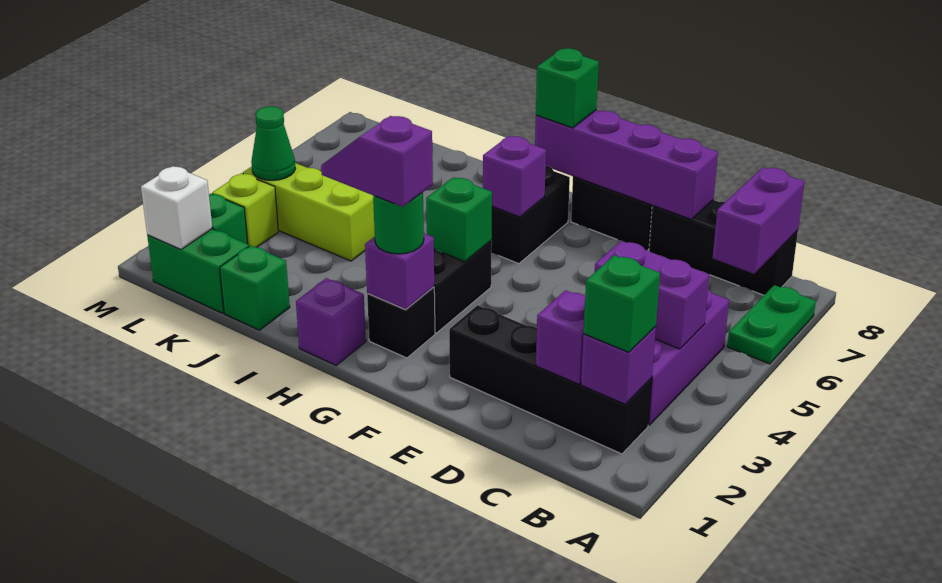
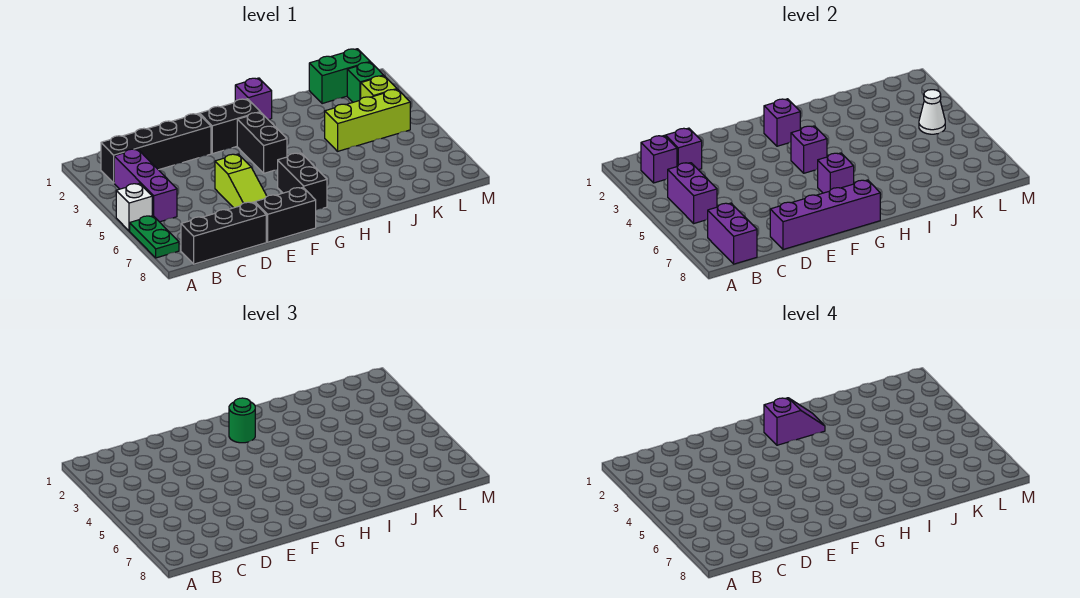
green 1x1 brick [584,255,660,352] -> none
purple 1x2 brick [595,241,709,349] -> purple 1x2 brick turned to [668,163,717,223]
none -> lime 1x3 slope [215,154,267,208]
black 1x1 brick [367,287,435,358] -> black 1x2 brick [199,99,260,154]
green 1x1 brick [426,177,492,262] -> purple 1x1 brick [791,126,827,173]
green 1x1 brick [536,48,599,128] -> none
green 1x1 brick [220,245,290,330] -> none
white 1x1 brick [141,166,212,249] -> white 1x1 brick moved to [116,183,152,231]
green 1x1 cone [251,106,295,180] -> white 1x1 cone [919,90,945,134]

